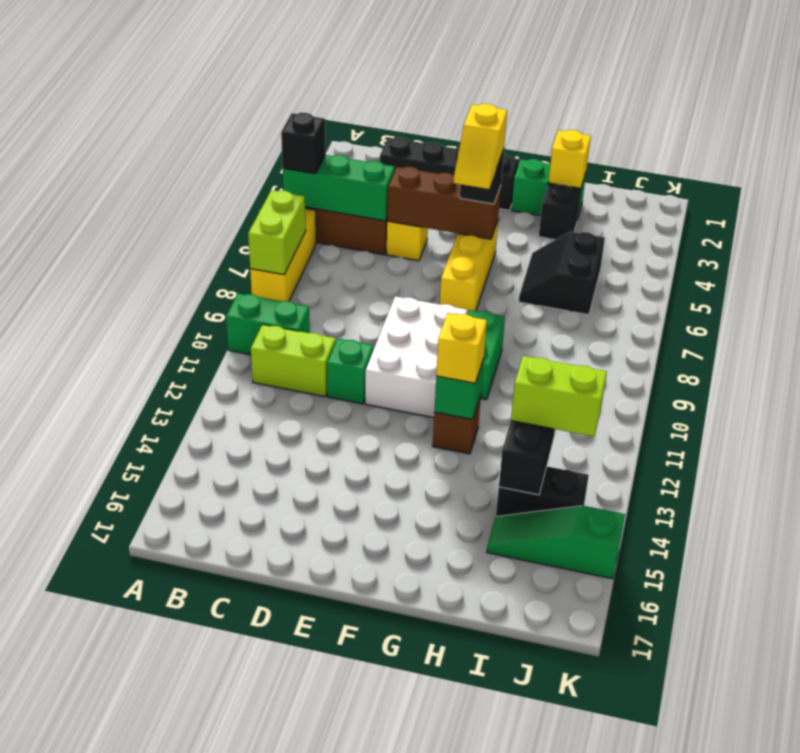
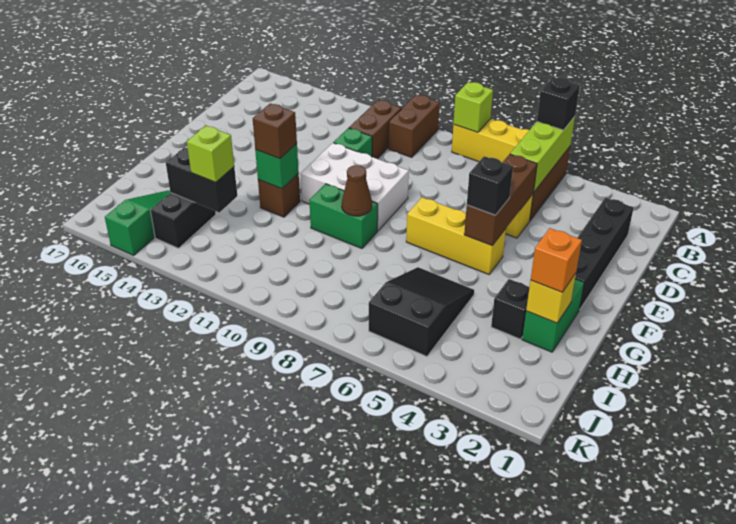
green 1x3 brick [283,155,395,221] -> lime 1x3 brick [510,117,575,192]
lime 1x2 brick [248,191,306,275] -> lime 1x1 brick [453,82,493,132]
green 1x2 brick [226,293,310,355] -> brown 1x2 brick [388,95,440,157]
lime 1x2 brick [251,324,336,396] -> brown 1x2 brick [349,100,401,159]
yellow 1x2 slope [454,104,507,189] -> none
none -> brown 1x1 cone [342,165,372,216]
yellow 1x1 brick [436,313,487,383] -> brown 1x1 brick [253,103,297,159]
none -> orange 1x1 brick [531,228,582,292]
black 2x2 slope [519,232,605,315] -> black 2x3 slope [369,267,474,356]
lime 1x2 brick [511,356,607,437] -> lime 1x1 brick [187,126,234,182]

